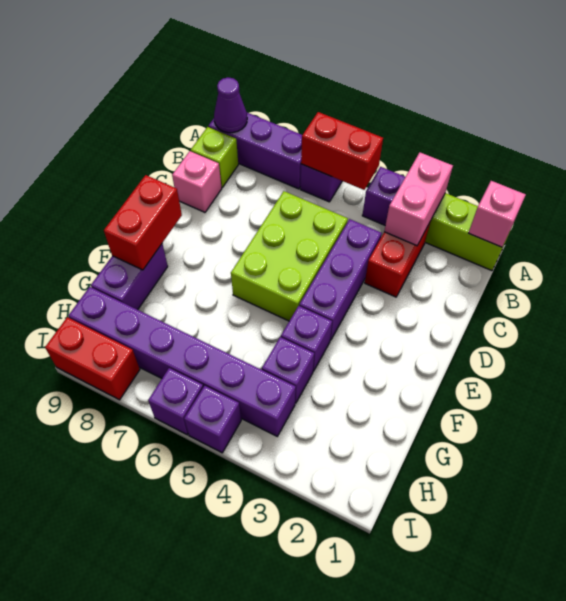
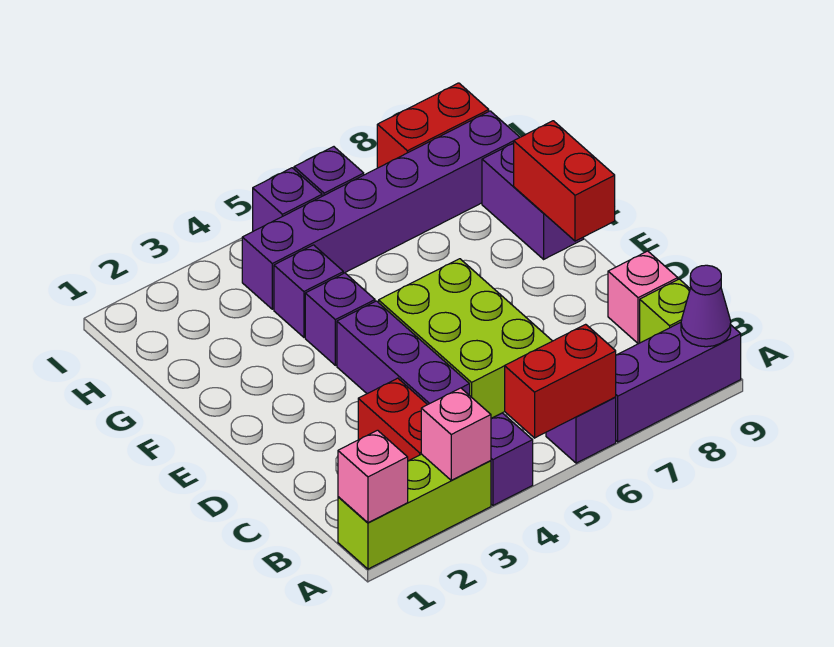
pink 1x2 brick [384,153,453,246] -> pink 1x1 brick [421,388,491,480]

